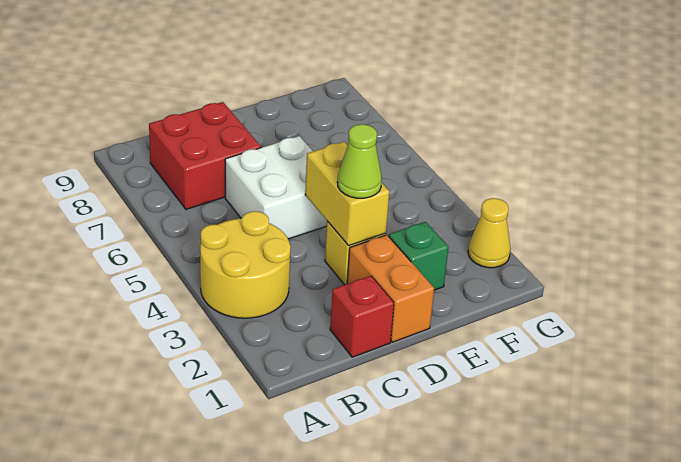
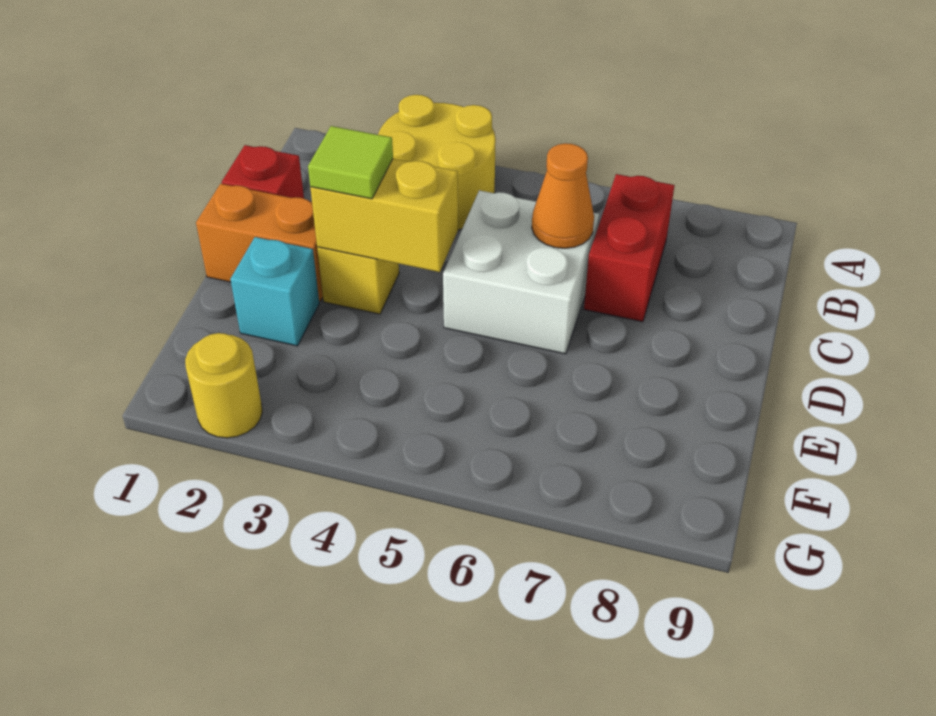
red 2x2 brick [149,102,261,209] -> red 1x2 brick [584,174,675,322]
none -> orange 1x1 cone [532,143,594,248]
lime 1x1 cone [337,124,382,198] -> lime 1x1 tile [308,126,393,199]
green 1x1 brick [389,222,448,290] -> cyan 1x1 brick [230,237,319,346]
yellow 1x1 cone [468,198,511,268] -> yellow 1x1 round brick [185,333,262,438]

